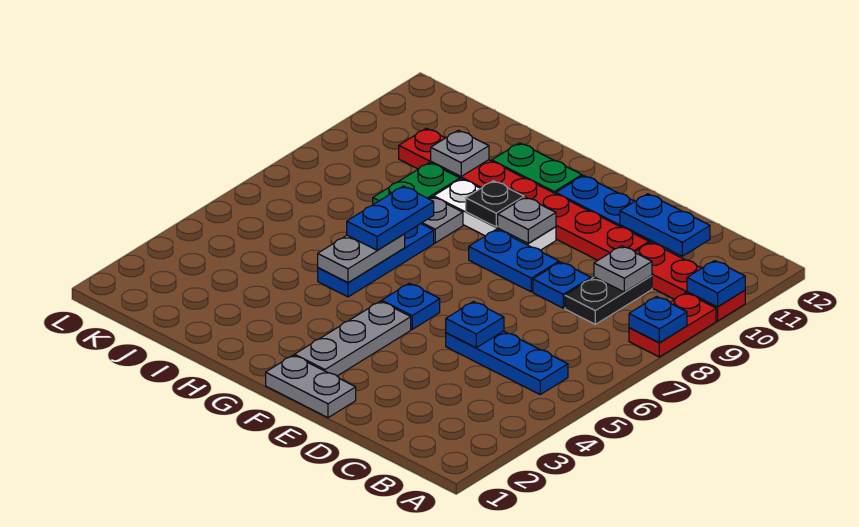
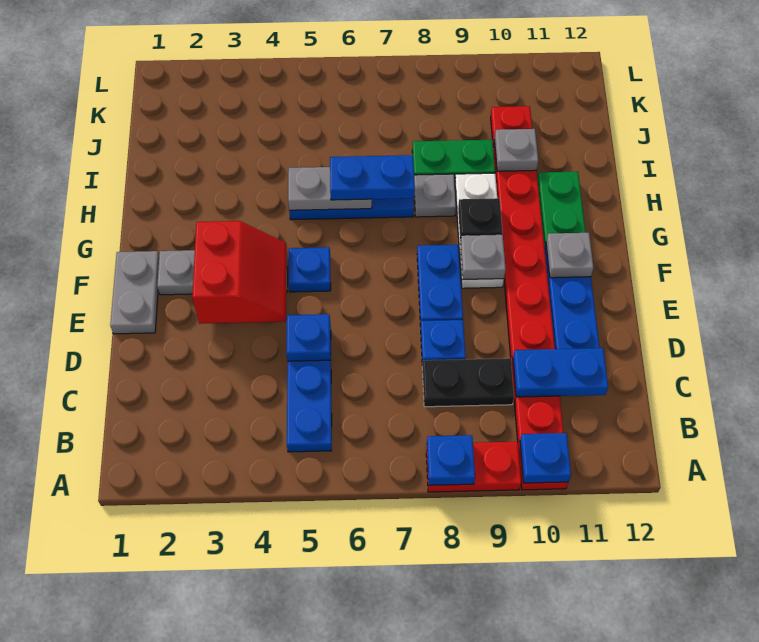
grey 1x1 plate [594,246,652,292] -> grey 1x1 plate moved to [546,233,594,278]
blue 1x2 plate [620,194,710,256] -> blue 1x2 plate turned to [513,348,608,397]
none -> red 2x2 slope [192,221,287,324]

